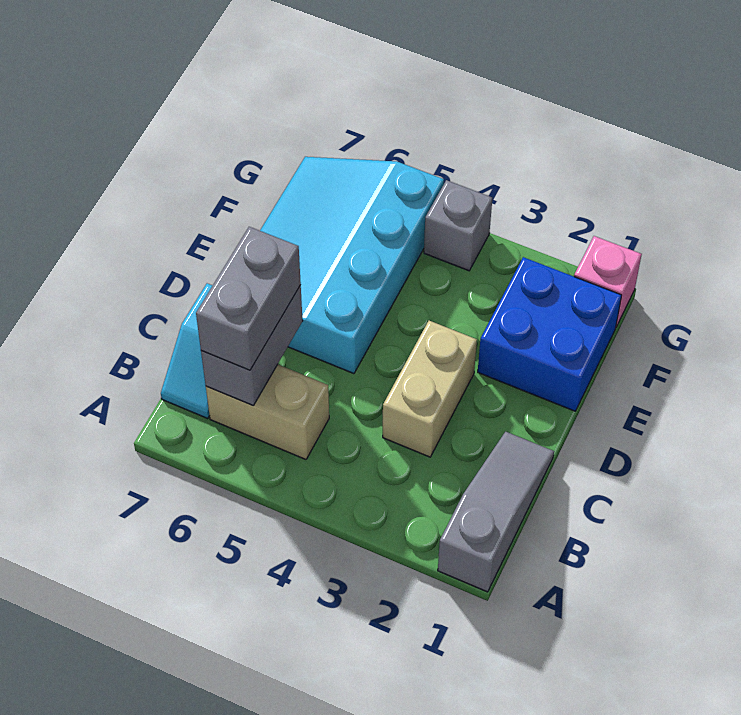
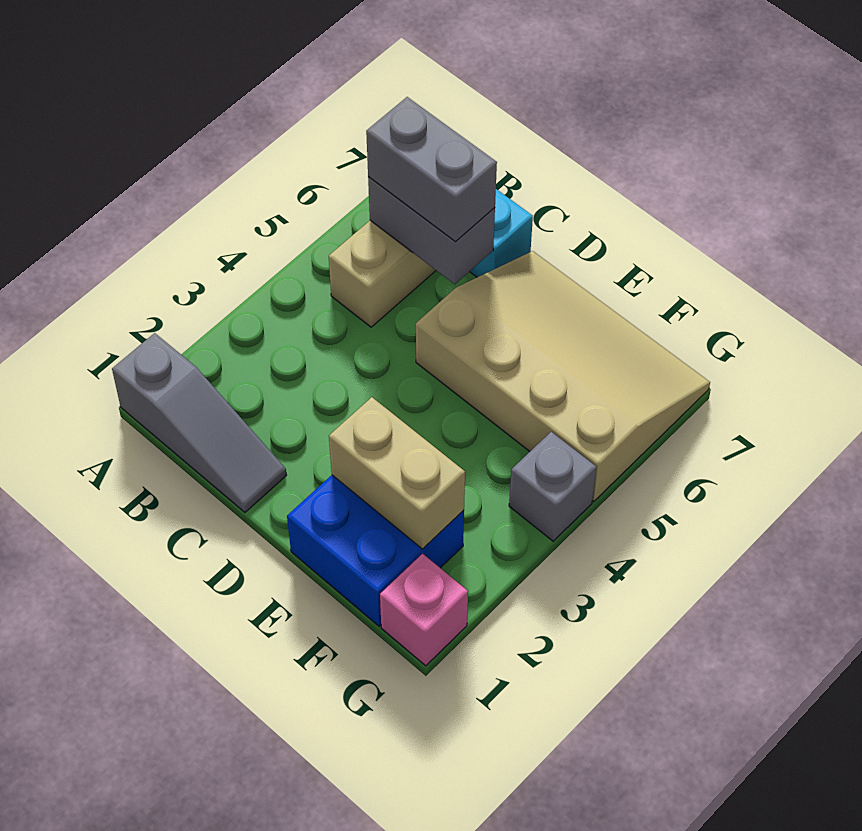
tan 1x2 brick [383,321,477,457] -> tan 1x2 brick moved to [329,397,465,549]
cyan 3x4 slope [260,157,444,374] -> tan 3x4 slope [416,251,710,502]

